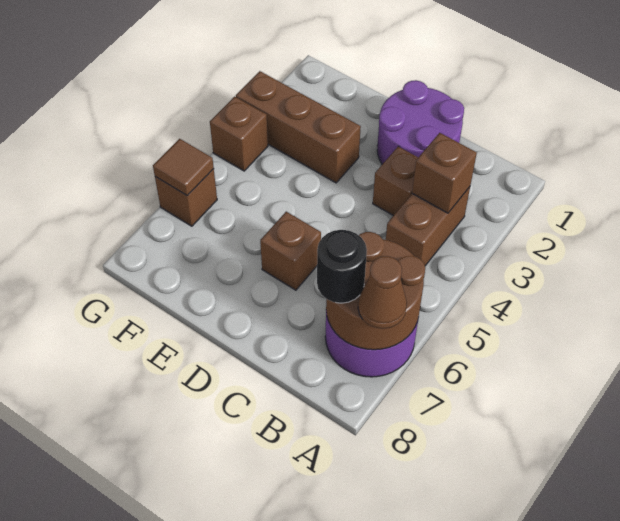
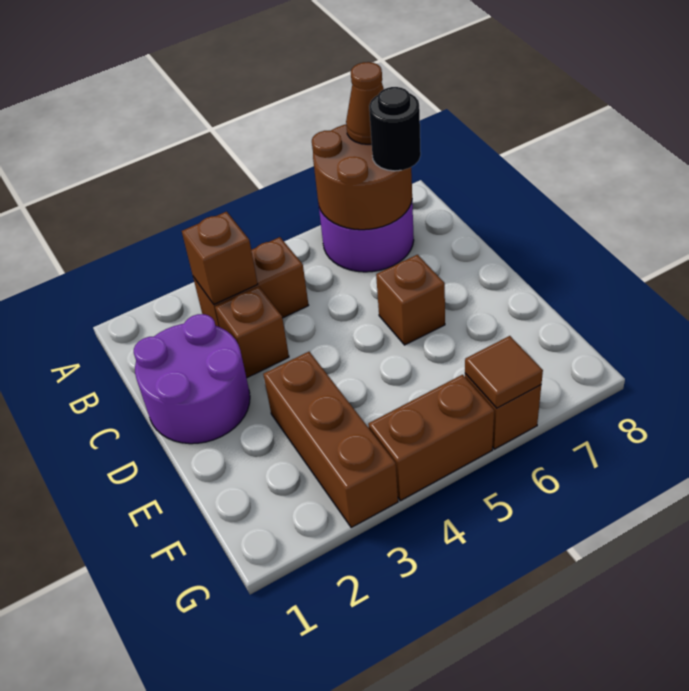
brown 1x1 brick [210,97,268,171] -> brown 1x2 brick [368,375,494,501]

